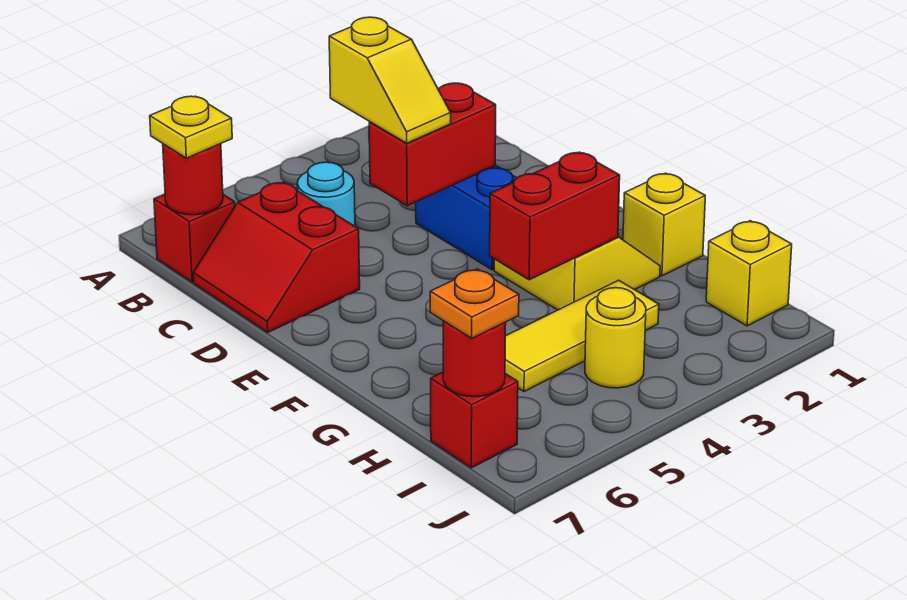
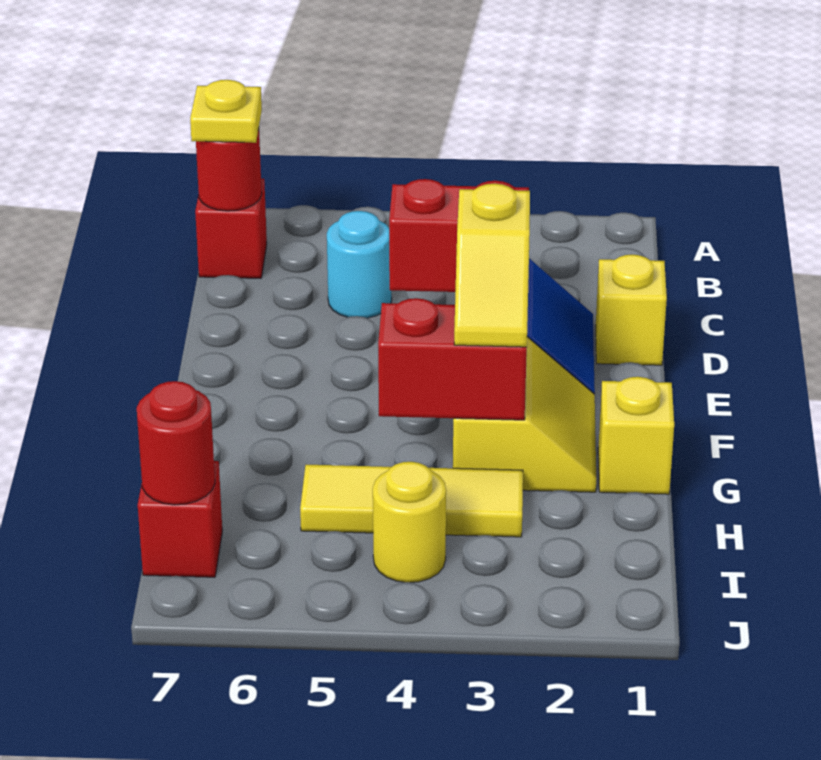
yellow 1x2 slope [329,17,451,143] -> yellow 1x2 slope moved to [454,184,530,347]
red 2x2 slope [193,182,360,332] -> none
yellow 1x1 brick [706,221,792,326] -> yellow 1x1 brick moved to [596,254,667,365]
orange 1x1 plate [430,269,519,338] -> none

